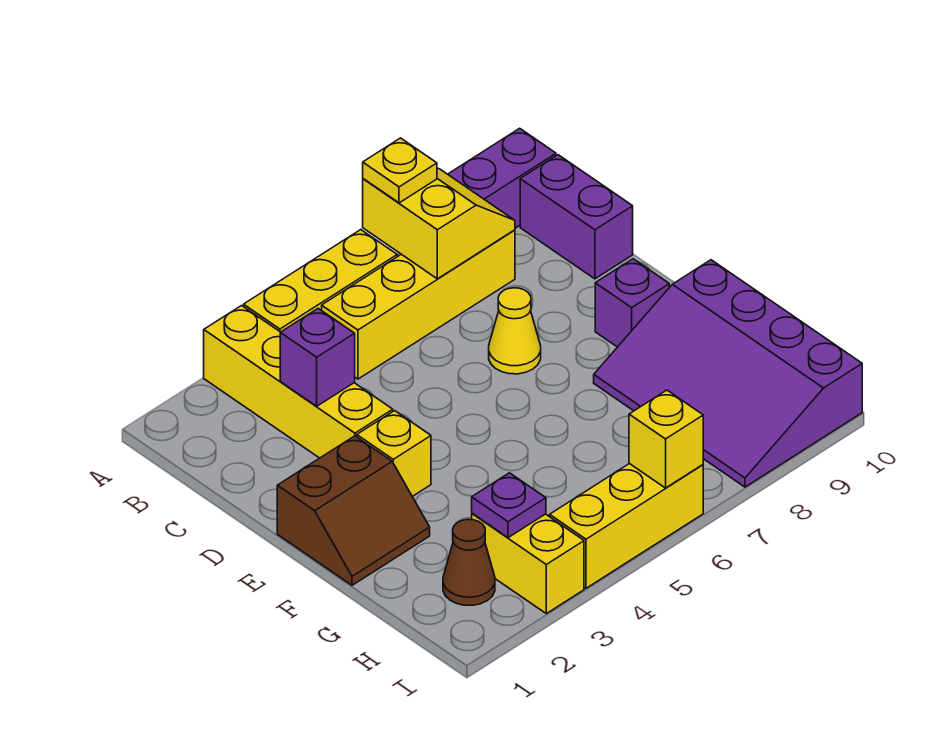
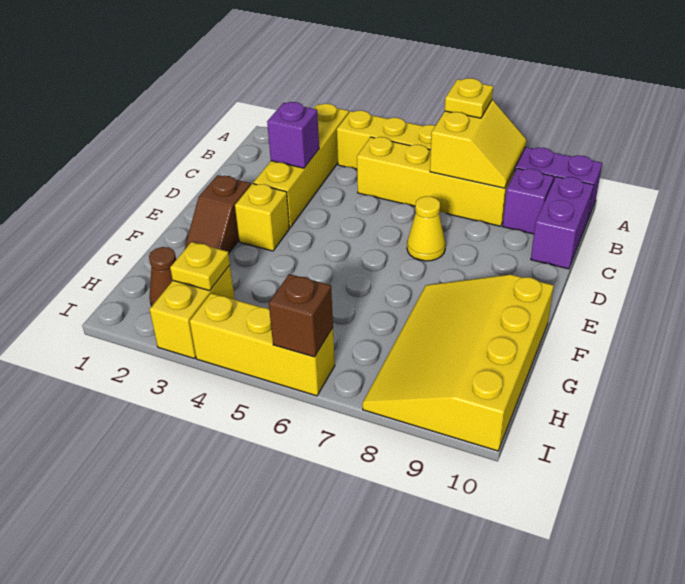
brown 2x2 slope [277,436,430,585] -> brown 1x2 slope [184,175,251,254]
purple 1x1 brick [595,259,669,347] -> purple 1x1 brick moved to [503,168,554,234]
purple 3x4 slope [594,260,862,487] -> yellow 3x4 slope [362,275,554,451]
purple 1x1 plate [472,473,546,538] -> yellow 1x1 plate [170,242,230,291]
yellow 1x1 brick [629,390,703,488] -> brown 1x1 brick [269,274,333,357]

